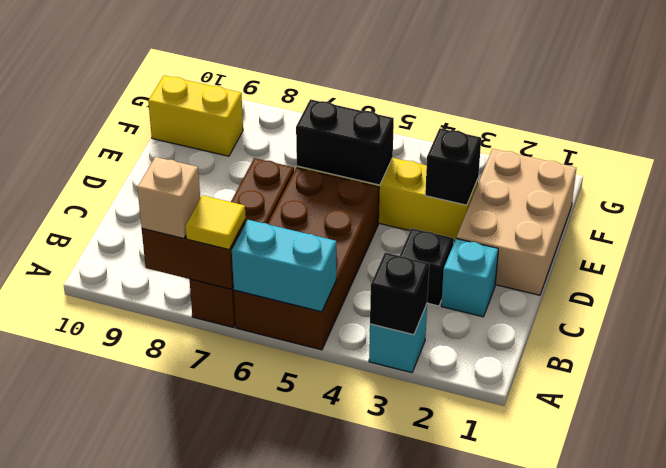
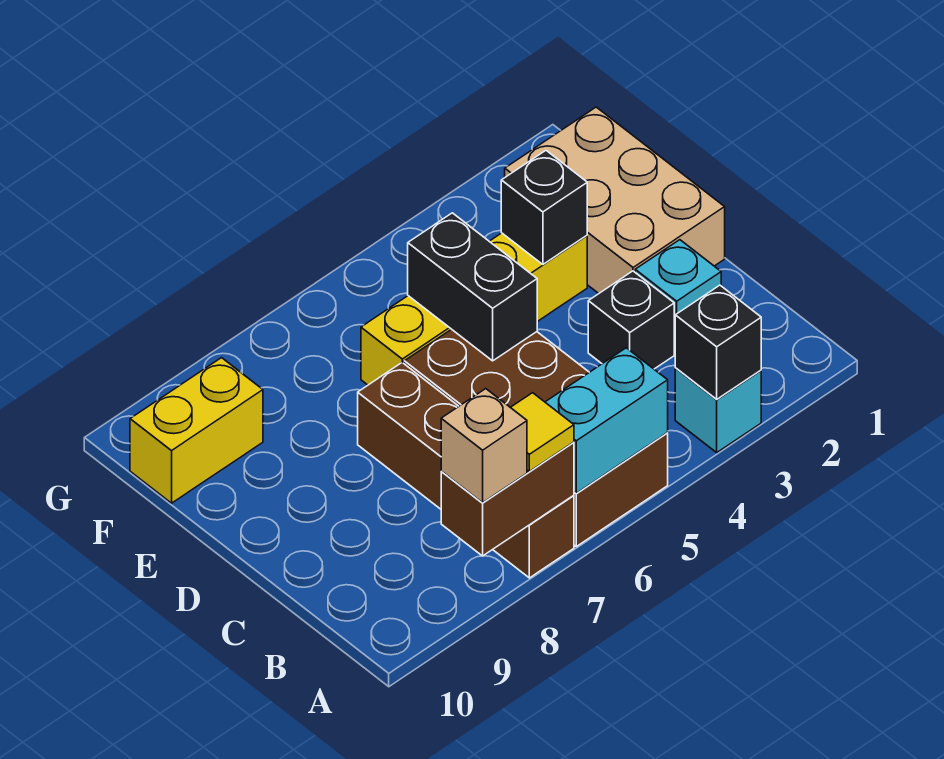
black 1x2 brick [296,99,394,185] -> black 1x2 brick turned to [408,213,537,361]

